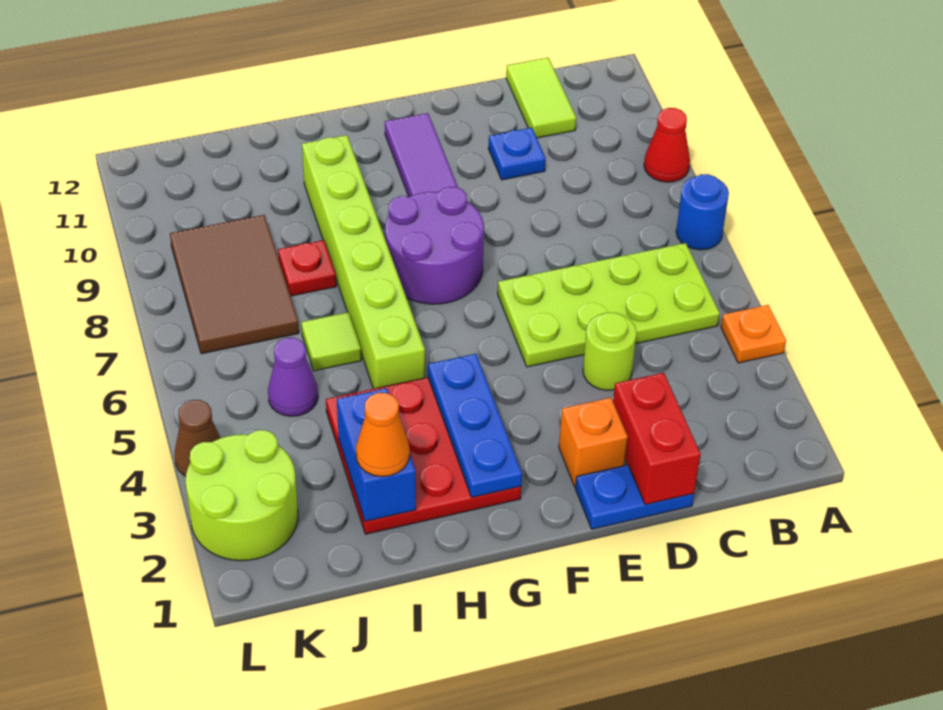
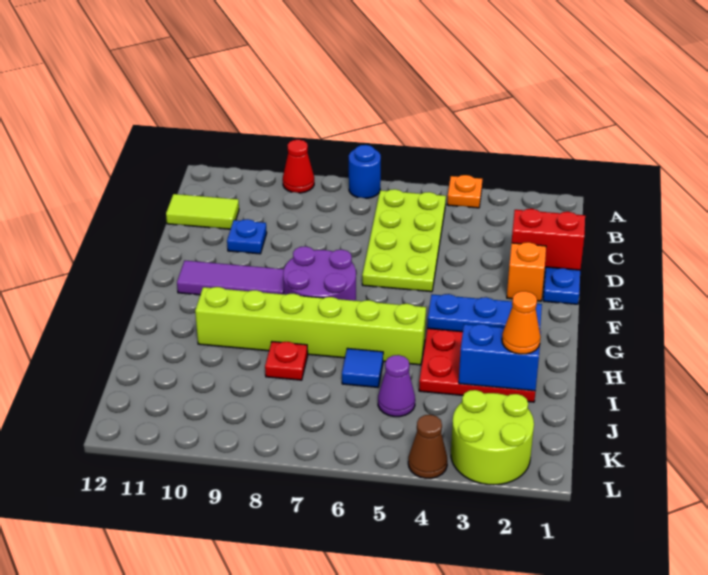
lime 1x1 round brick [583,313,637,391] -> none
lime 1x1 tile [301,312,361,371] -> blue 1x1 tile [342,348,383,387]
brown 2x3 tile [170,215,299,354] -> none

